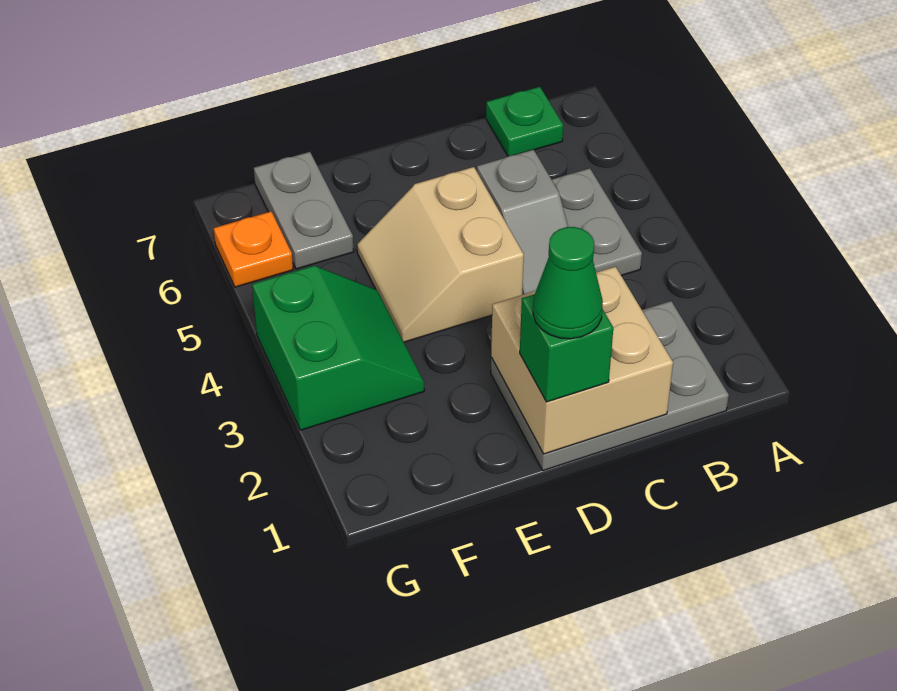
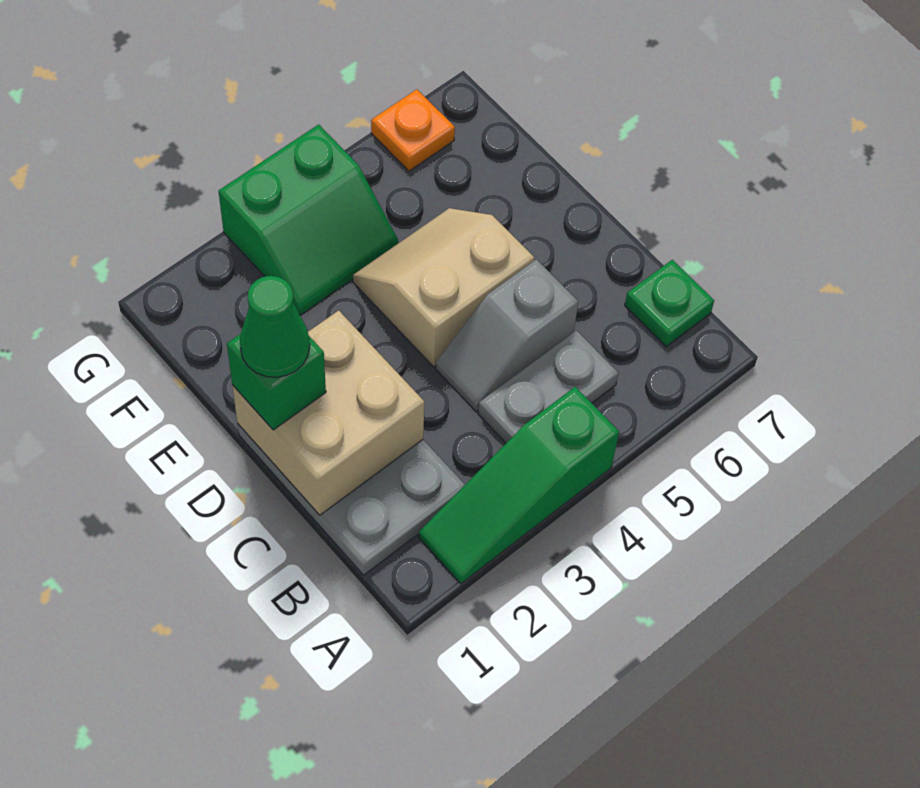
none -> green 1x3 slope [419,387,619,584]
grey 1x2 plate [254,152,354,269] -> none

